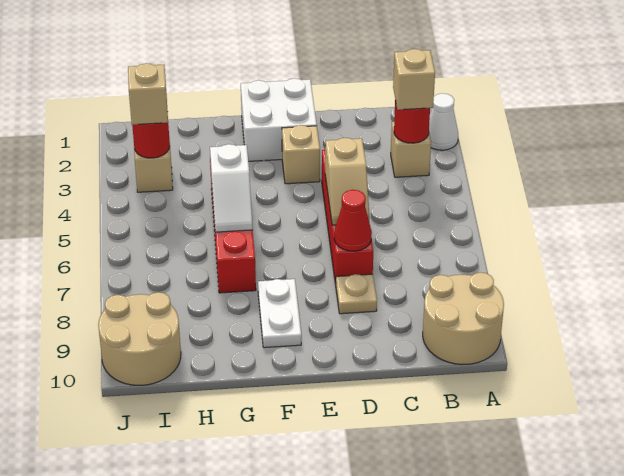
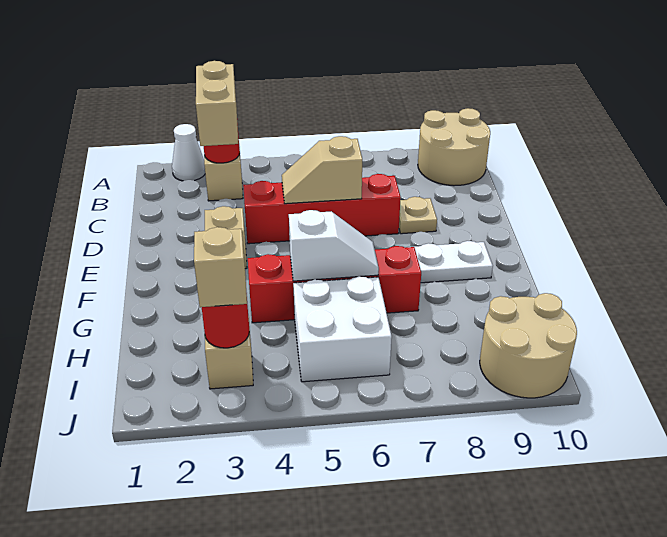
tan 1x1 brick [393,49,435,110] -> tan 1x2 brick [196,61,238,146]
tan 1x2 slope [325,138,369,225] -> tan 1x2 slope turned to [282,136,362,204]
red 1x1 cone [334,190,372,251] -> none
white 2x2 brick [241,78,317,161] -> white 2x2 brick moved to [293,276,392,382]

